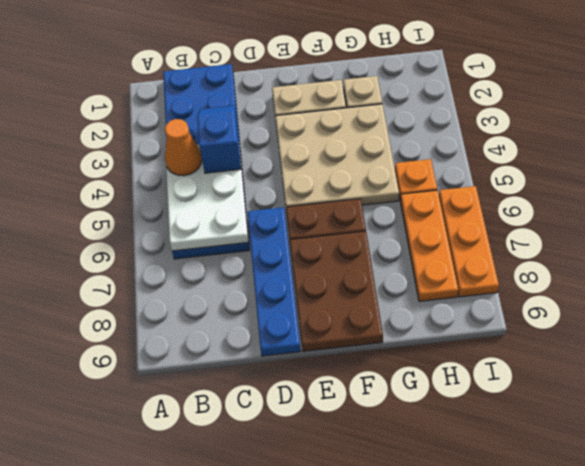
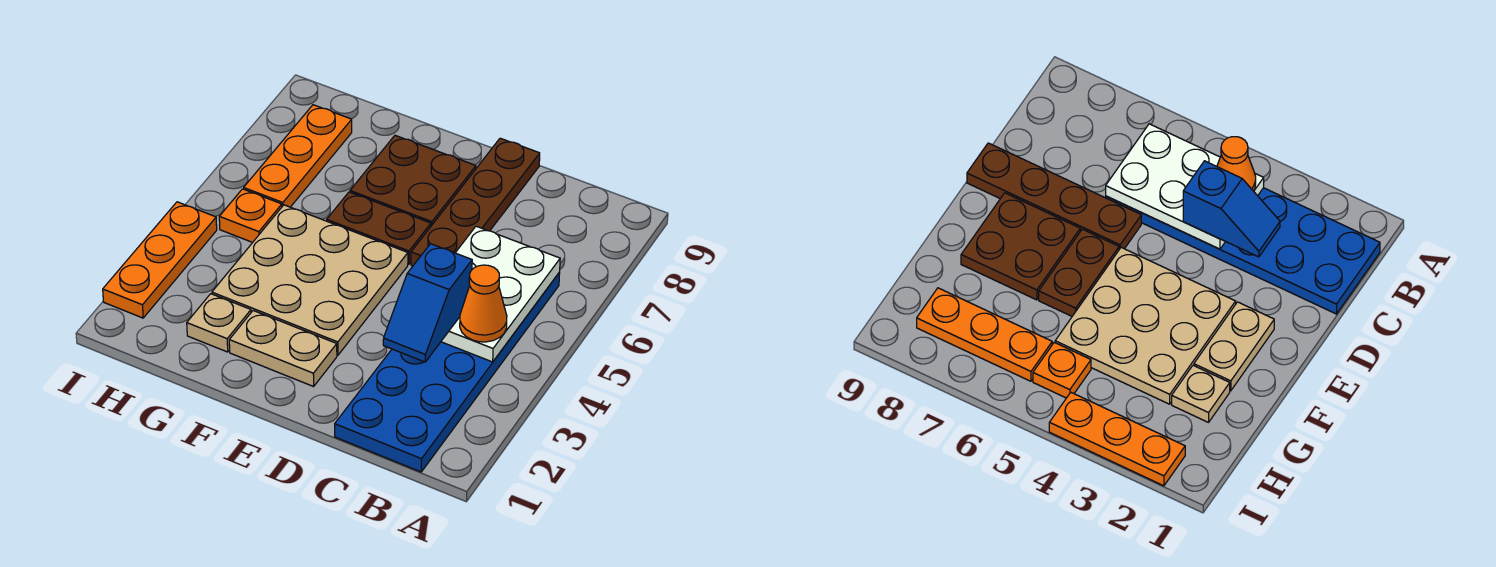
blue 1x4 plate [248,207,301,356] -> brown 1x4 plate [411,138,540,266]
brown 2x3 plate [290,231,383,351] -> brown 2x2 plate [350,135,476,226]
orange 1x3 plate [439,186,499,297] -> orange 1x3 plate moved to [103,202,217,318]

